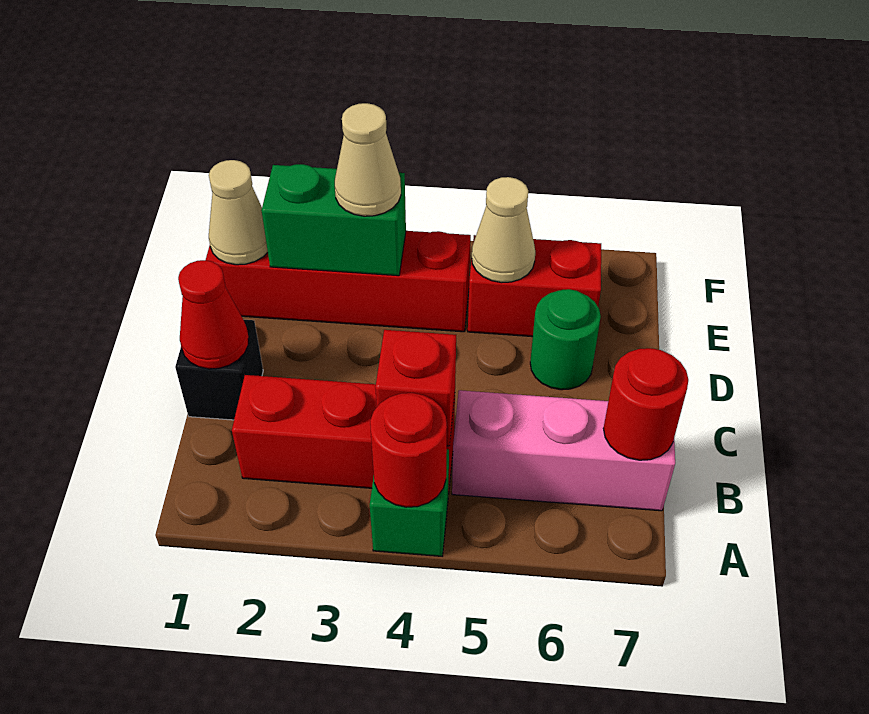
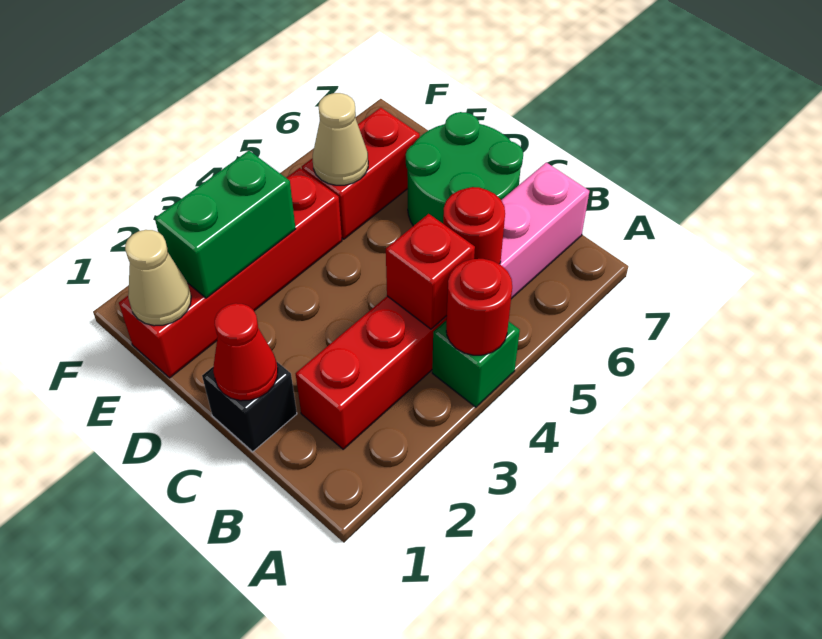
red 1x1 round brick [603,348,688,460] -> red 1x1 round brick moved to [443,187,505,264]
green 1x1 round brick [530,289,601,390] -> green 2x2 round brick [406,112,523,226]
tan 1x1 cone [335,103,401,216] -> none

